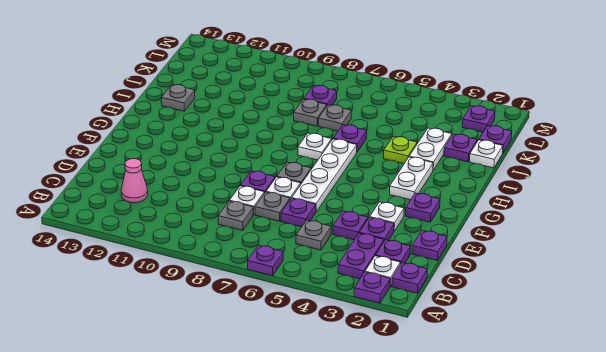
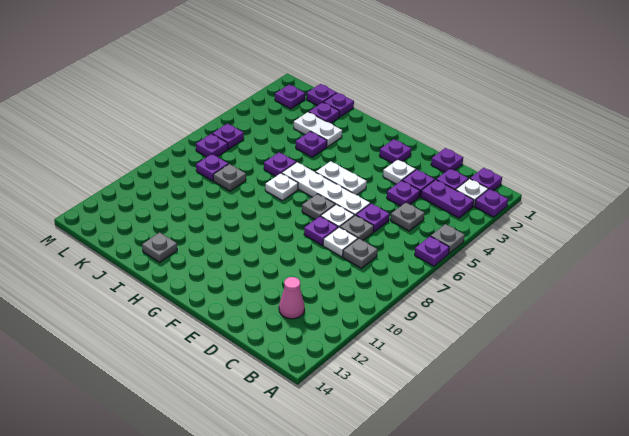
white 1x2 plate [390,157,433,200] -> white 1x2 plate moved to [316,161,367,195]
lime 1x1 plate [384,137,417,164] -> purple 1x1 plate [296,131,327,157]
white 1x1 plate [470,140,503,168] -> purple 1x1 plate [324,93,354,117]
grey 1x1 plate [318,105,351,131] -> grey 1x1 plate moved to [431,224,465,253]
none -> purple 1x1 plate [212,124,244,149]
none -> purple 1x1 plate [196,134,228,157]

